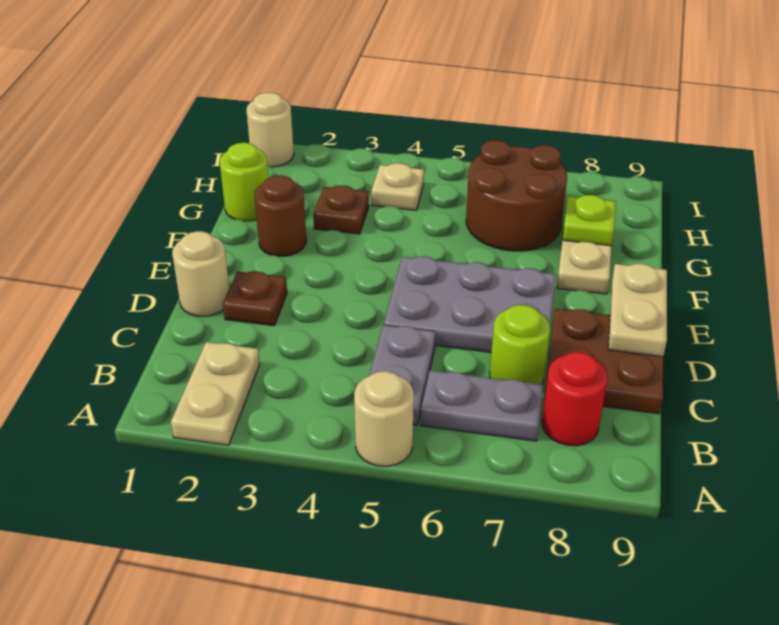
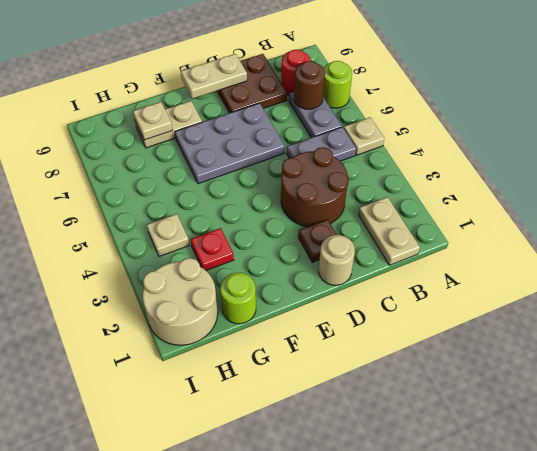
tan 1x2 plate [171,342,260,445] -> tan 1x2 plate turned to [358,197,420,265]
tan 1x1 round brick [354,371,414,466] -> tan 1x1 plate [344,117,384,155]
lime 1x1 round brick [490,305,550,384] -> lime 1x1 round brick moved to [323,61,352,108]
grey 2x3 plate [384,256,556,352] -> grey 2x3 plate turned to [175,103,285,184]
brown 1x1 round brick [254,176,306,256] -> brown 1x1 round brick moved to [294,61,325,109]
brown 1x1 plate [313,185,369,234] -> red 1x1 plate [191,228,234,271]
brown 2x2 round brick [466,140,567,251] -> brown 2x2 round brick moved to [281,147,349,227]
lime 1x1 plate [562,195,616,246] -> tan 1x1 plate [133,102,173,140]
tan 1x1 round brick [246,93,294,167] -> tan 2x2 round brick [142,258,218,345]

